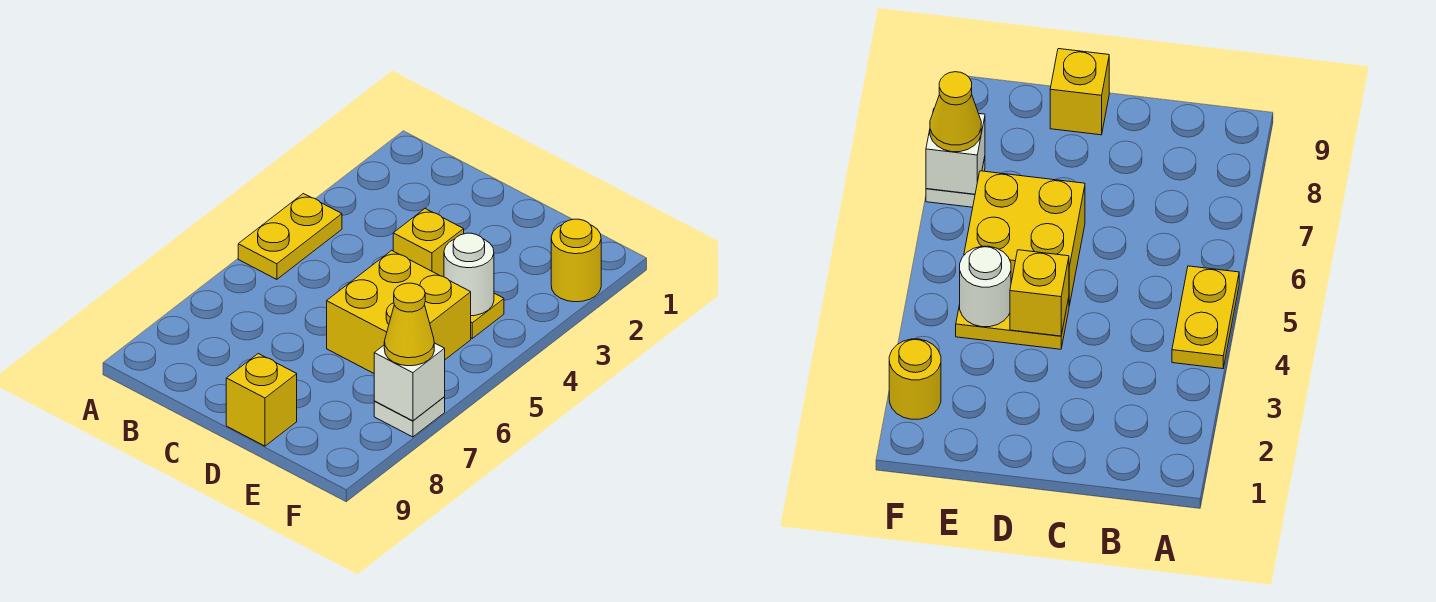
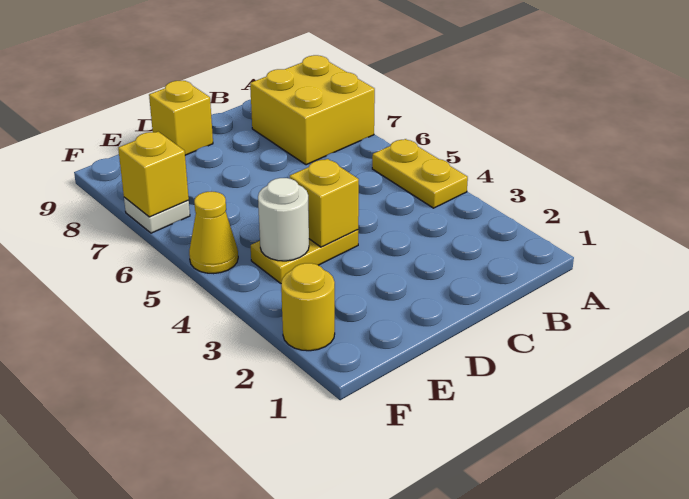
yellow 2x2 brick [327,250,471,373] -> yellow 2x2 brick moved to [250,55,375,165]
white 1x1 brick [374,343,445,421] -> yellow 1x1 brick [118,132,189,217]
yellow 1x1 cone [384,283,434,366] -> yellow 1x1 cone moved to [189,192,238,274]

